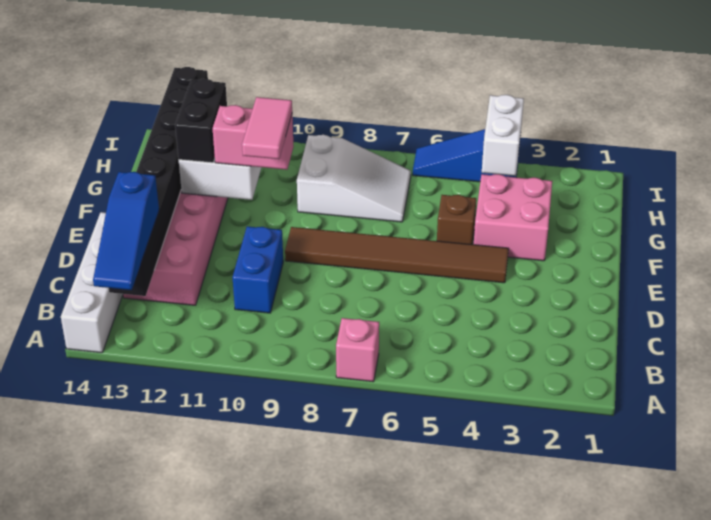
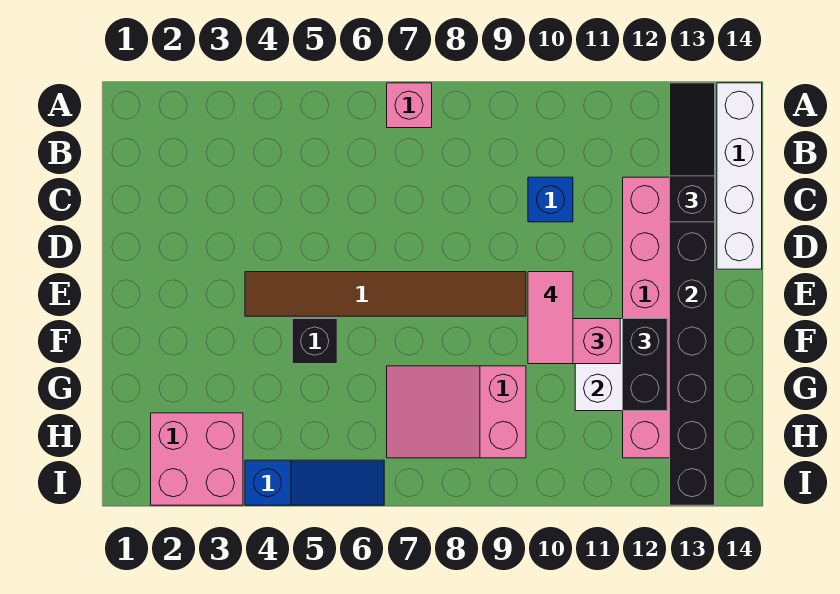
blue 1x3 slope [93,172,159,290] -> black 1x3 slope [670,83,715,222]
blue 1x2 brick [233,226,283,313] -> blue 1x1 brick [528,177,573,222]
pink 2x2 brick [474,174,552,261] -> pink 2x2 brick moved to [151,413,243,505]
brown 1x1 brick [437,195,476,244] -> black 1x1 brick [292,319,337,364]
white 2x3 slope [297,135,411,222] -> pink 2x3 slope [387,366,526,458]
white 1x2 brick [482,95,524,176] -> none

